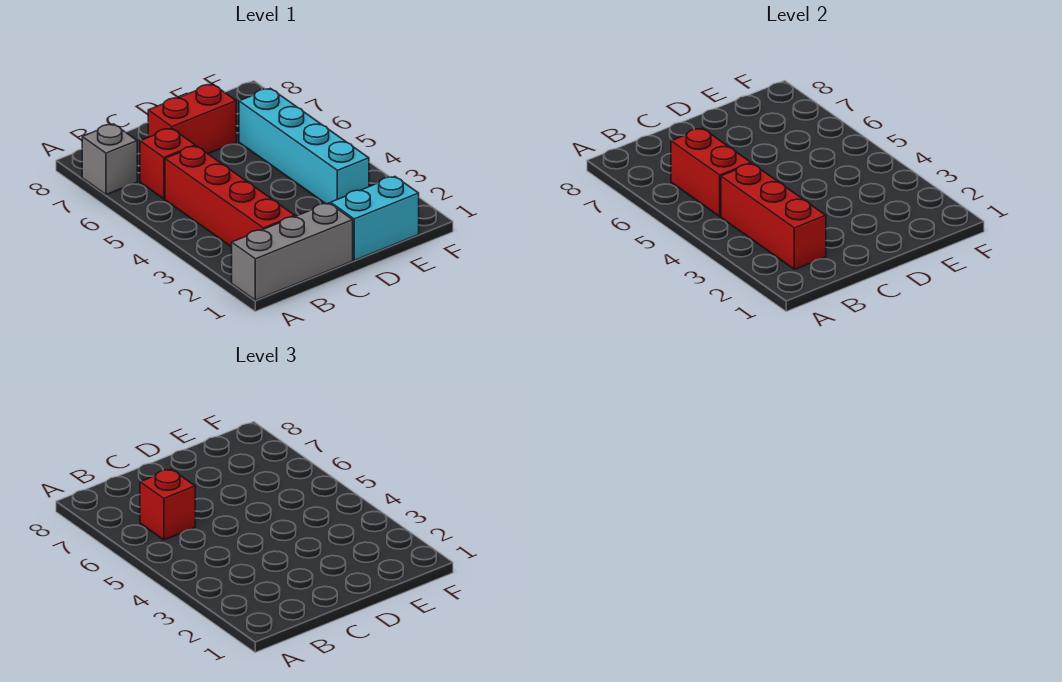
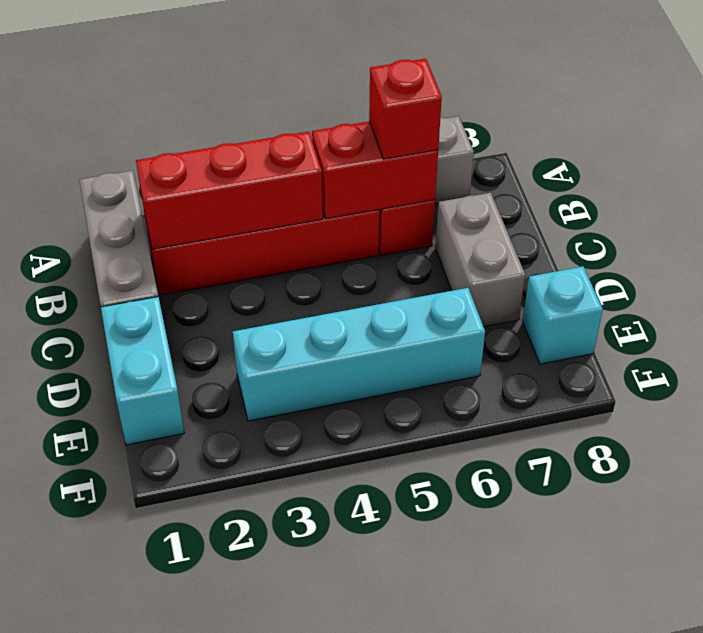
red 1x2 brick [148,84,236,154] -> grey 1x2 brick [435,193,525,327]
none -> cyan 1x1 brick [523,267,603,364]

